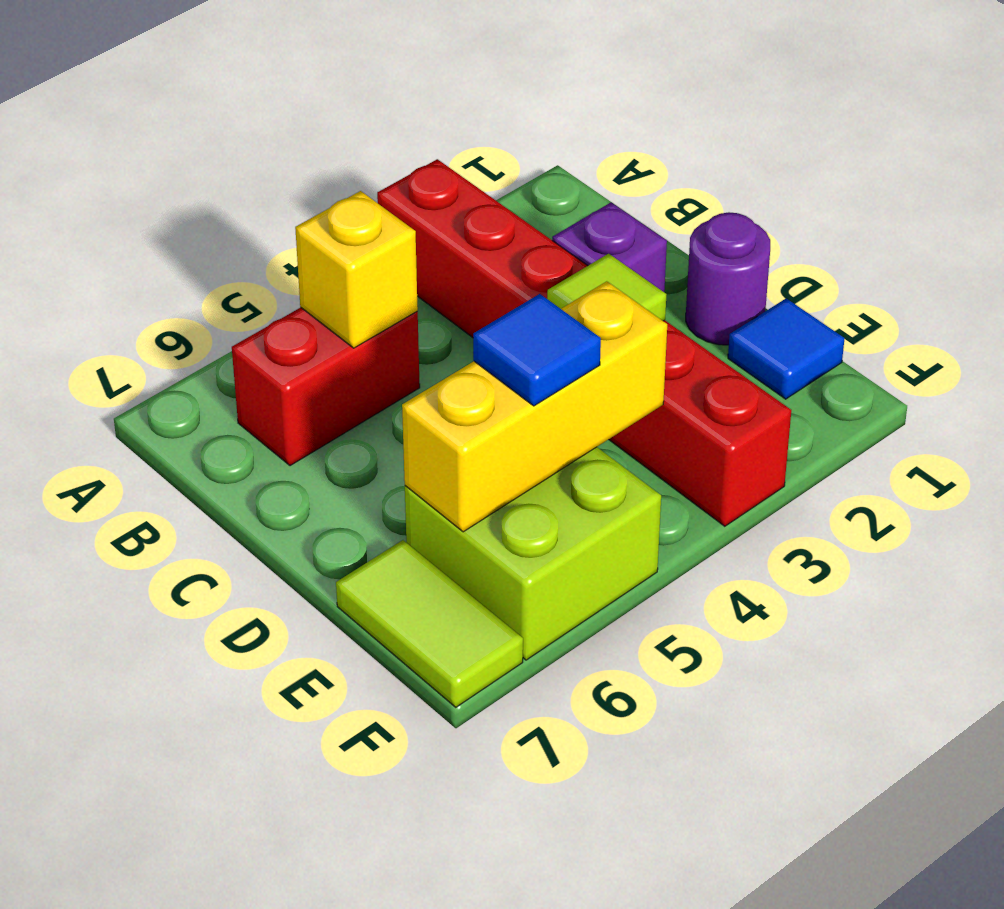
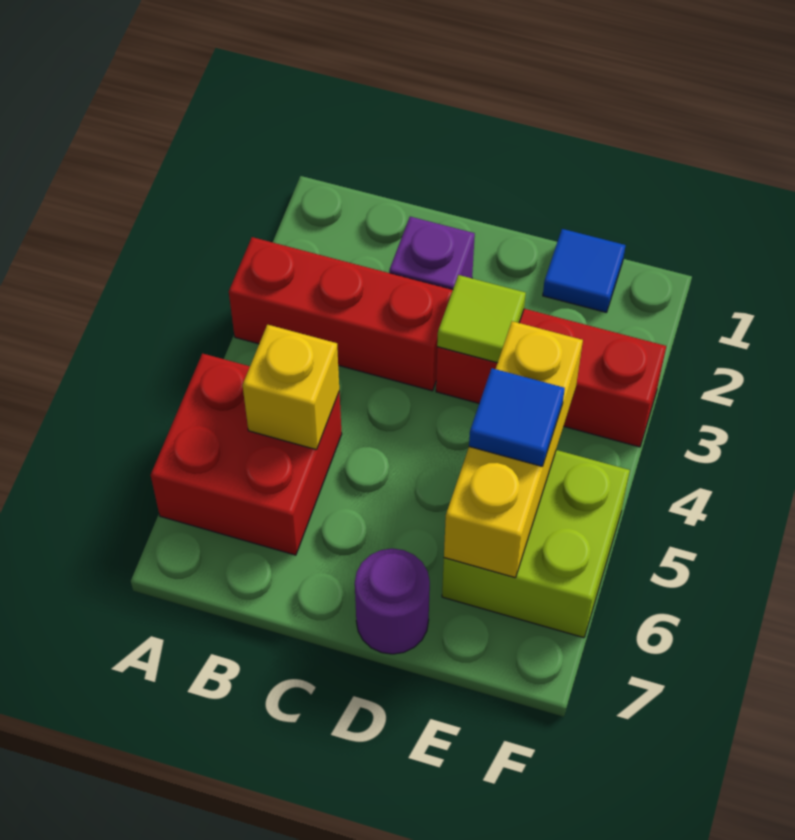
red 1x2 brick [232,308,420,466] -> red 2x2 brick [151,354,342,555]
purple 1x1 round brick [686,212,770,345] -> purple 1x1 round brick moved to [355,549,430,654]
lime 1x2 tile [336,540,523,707] -> none

